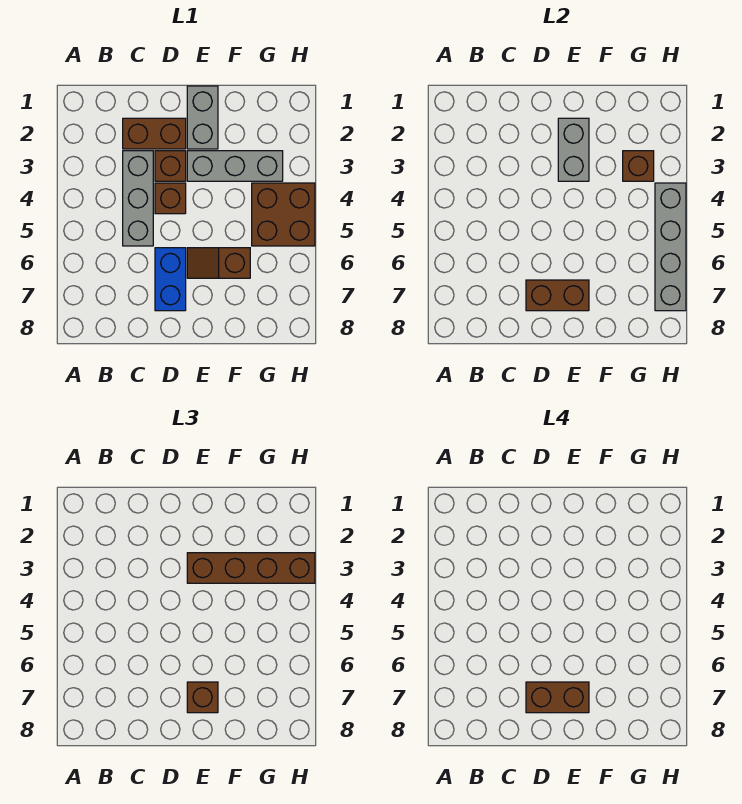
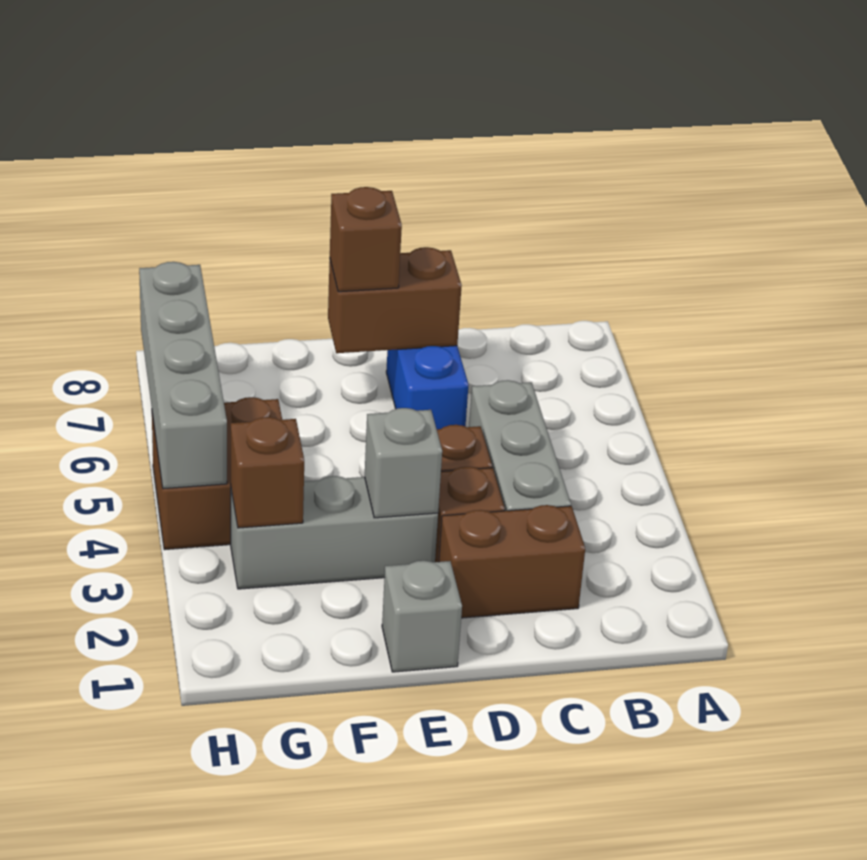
brown 1x2 brick [526,682,589,713] -> none
grey 1x2 brick [187,86,218,149] -> grey 1x1 brick [382,561,462,672]
grey 1x2 brick [558,118,589,181] -> grey 1x1 brick [365,408,442,518]
brown 1x4 brick [187,553,315,583] -> none
brown 1x2 slope [187,248,250,278] -> none

